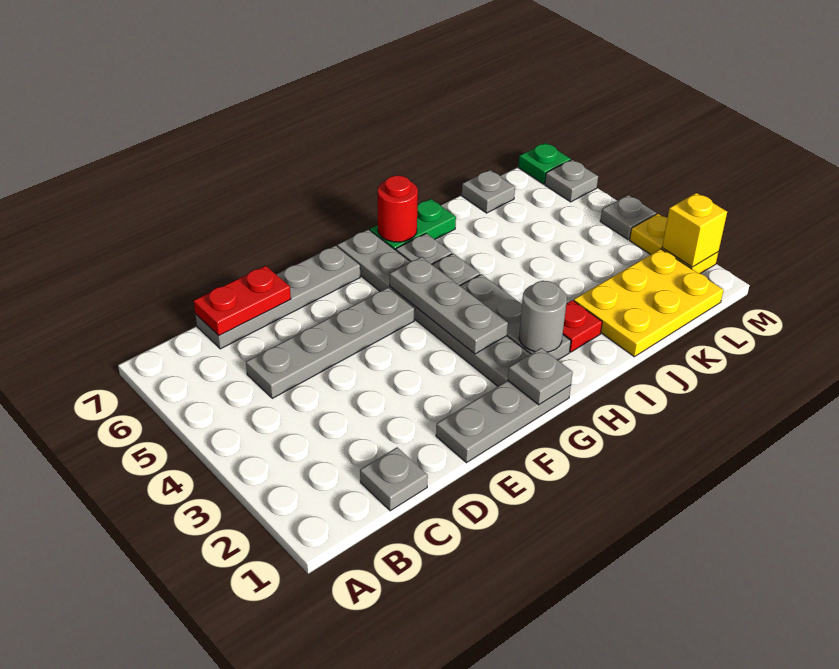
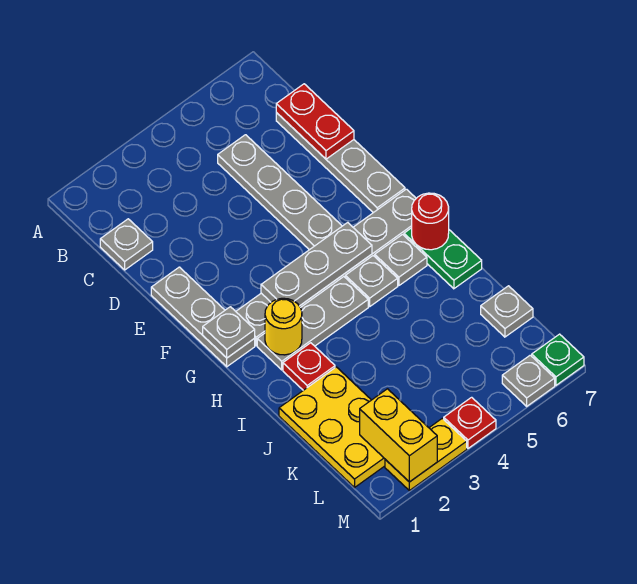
grey 1x1 round brick [519,281,567,352] -> yellow 1x1 round brick [265,298,302,355]
yellow 1x1 brick [662,193,727,267] -> yellow 1x2 brick [360,389,437,482]
grey 1x1 plate [600,195,656,240] -> red 1x1 plate [444,397,496,448]

